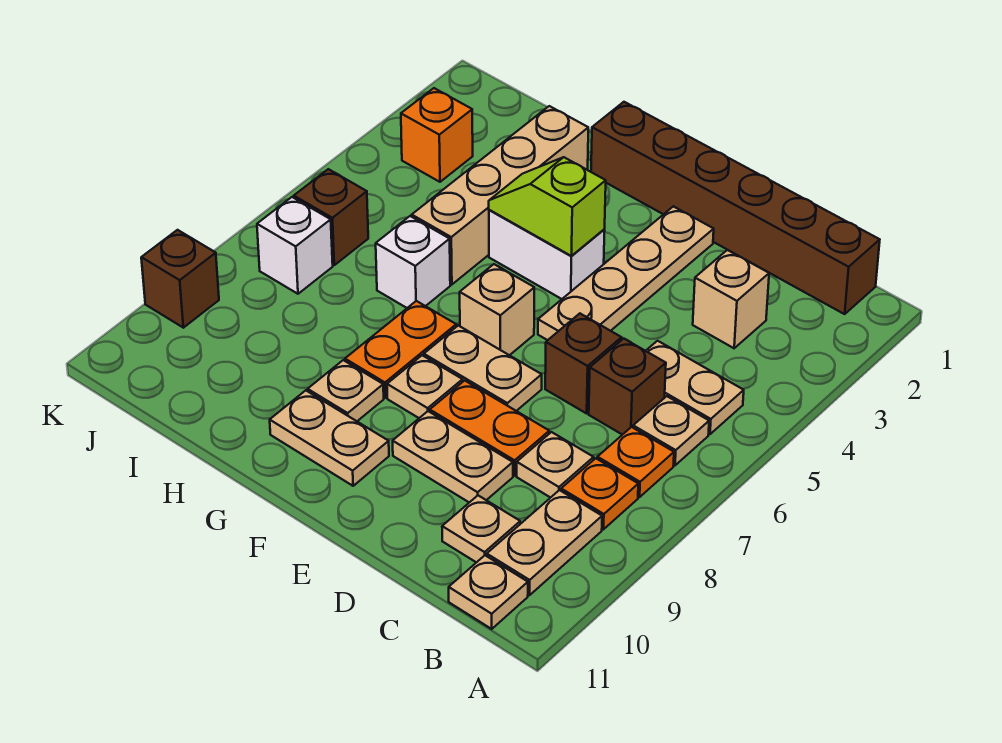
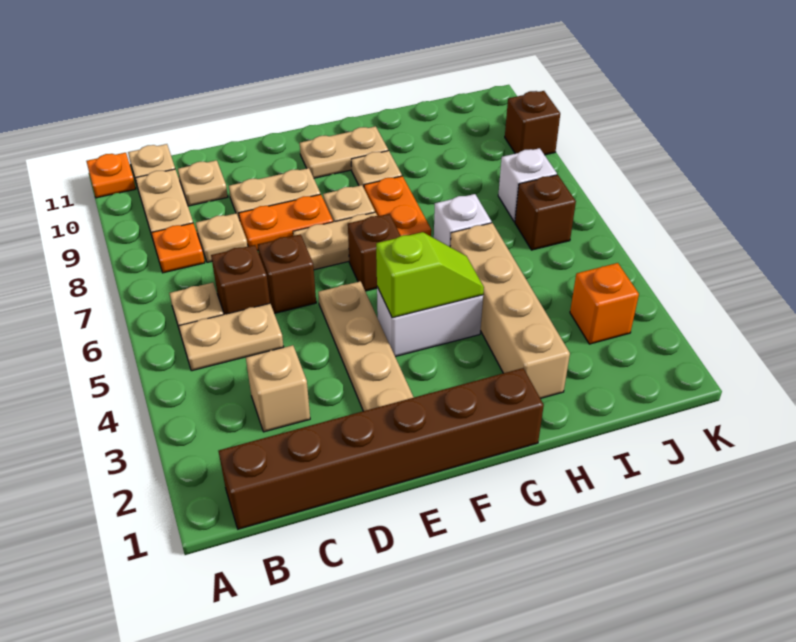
orange 1x1 plate [597,427,674,497] -> orange 1x1 plate moved to [86,153,136,198]
tan 1x1 brick [460,264,534,355] -> brown 1x1 brick [348,214,401,291]

